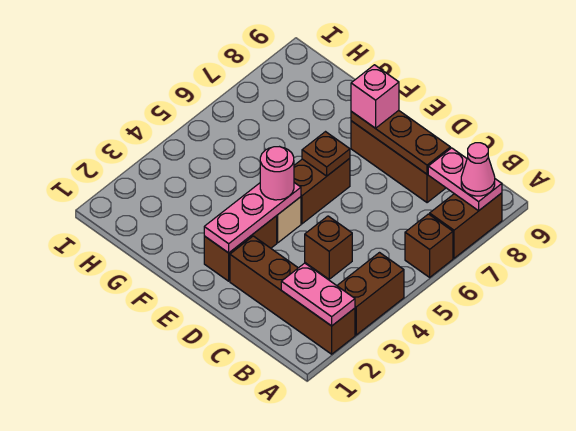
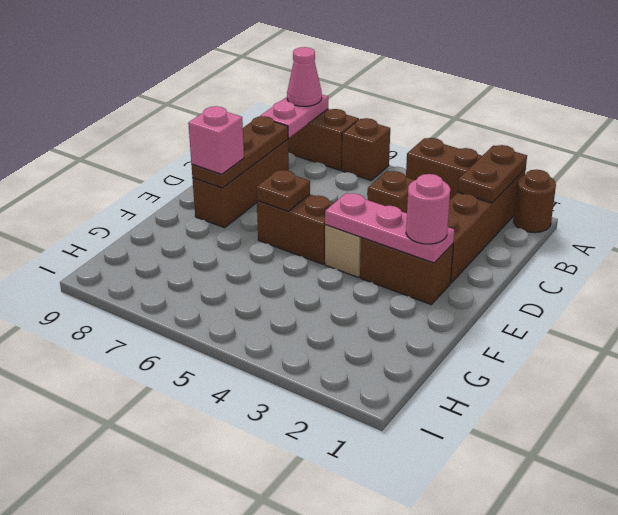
none -> brown 1x1 round brick [514,170,556,232]
pink 1x2 plate [281,263,355,326] -> brown 1x2 plate [458,145,527,203]
pink 1x1 round brick [260,147,294,200] -> pink 1x1 round brick moved to [406,174,450,244]

